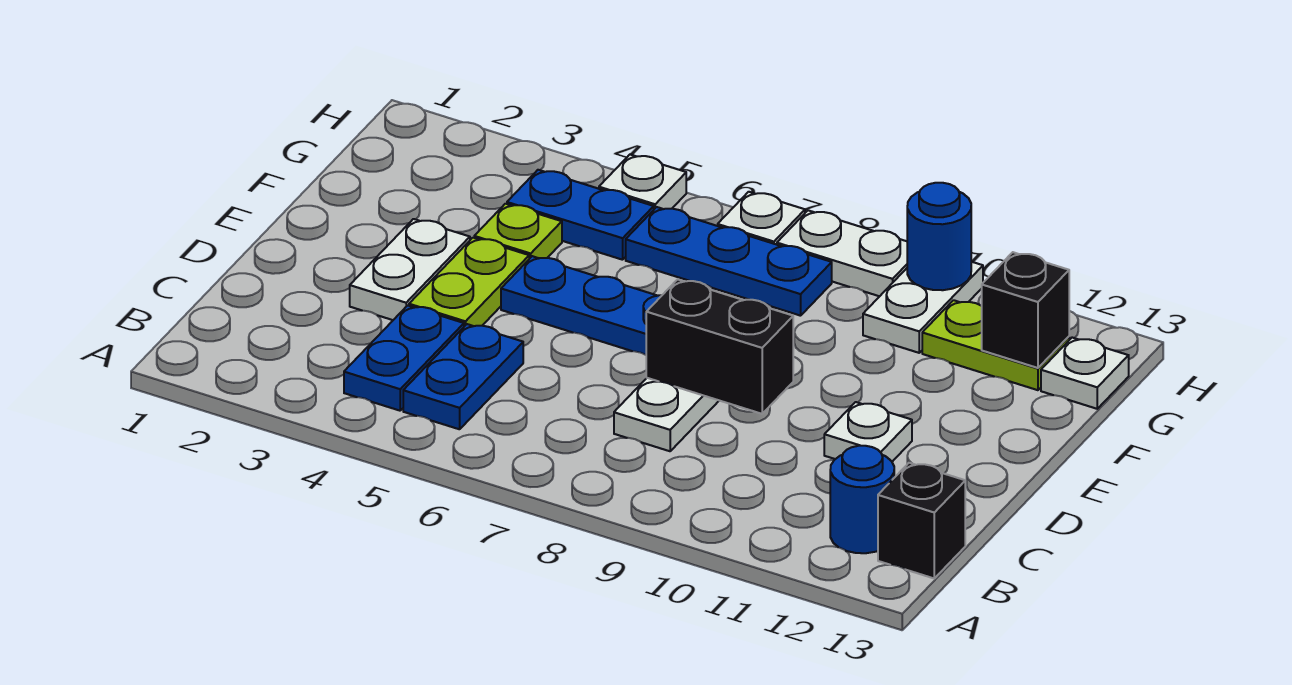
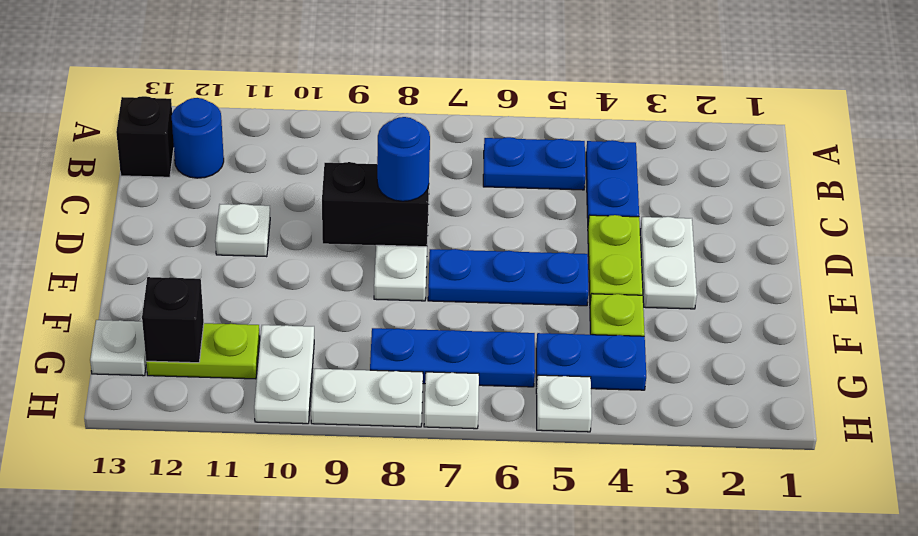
blue 1x2 plate [403,324,523,429] -> blue 1x2 plate turned to [483,137,586,190]
blue 1x1 round brick [907,183,971,290] -> blue 1x1 round brick moved to [377,117,430,201]

